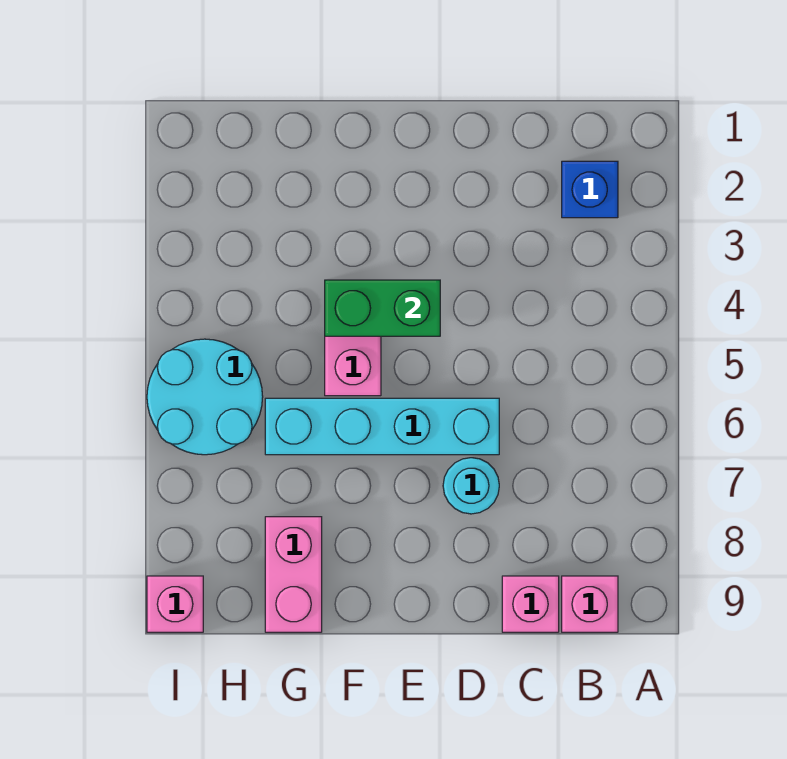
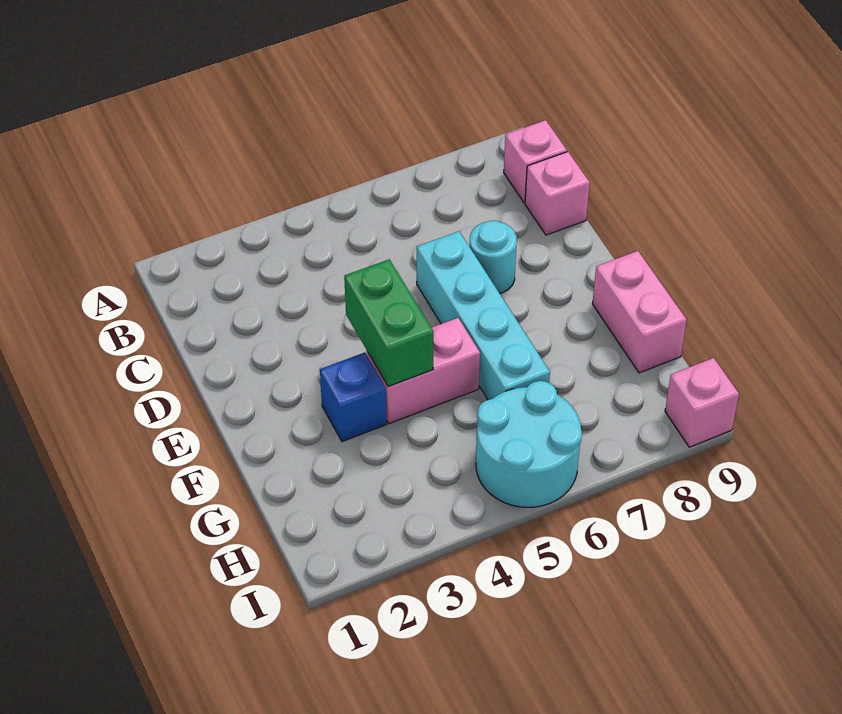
blue 1x1 brick [562,161,618,218] -> blue 1x1 brick moved to [320,352,387,442]
pink 1x2 brick [265,517,322,632] -> pink 1x2 brick turned to [592,251,687,373]

